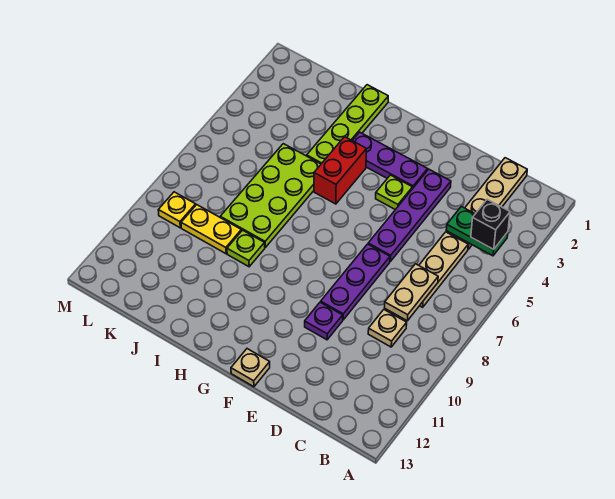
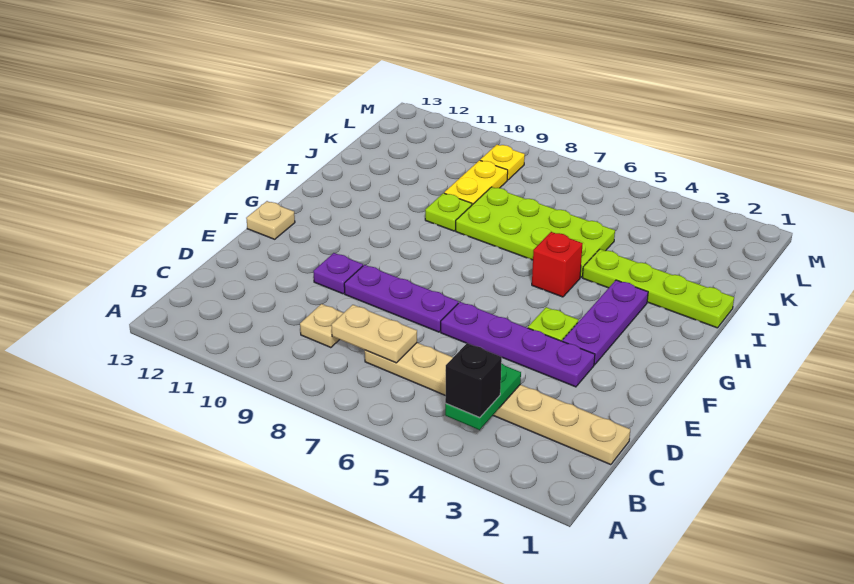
red 1x2 brick [314,137,366,204] -> red 1x1 brick [532,232,583,297]

